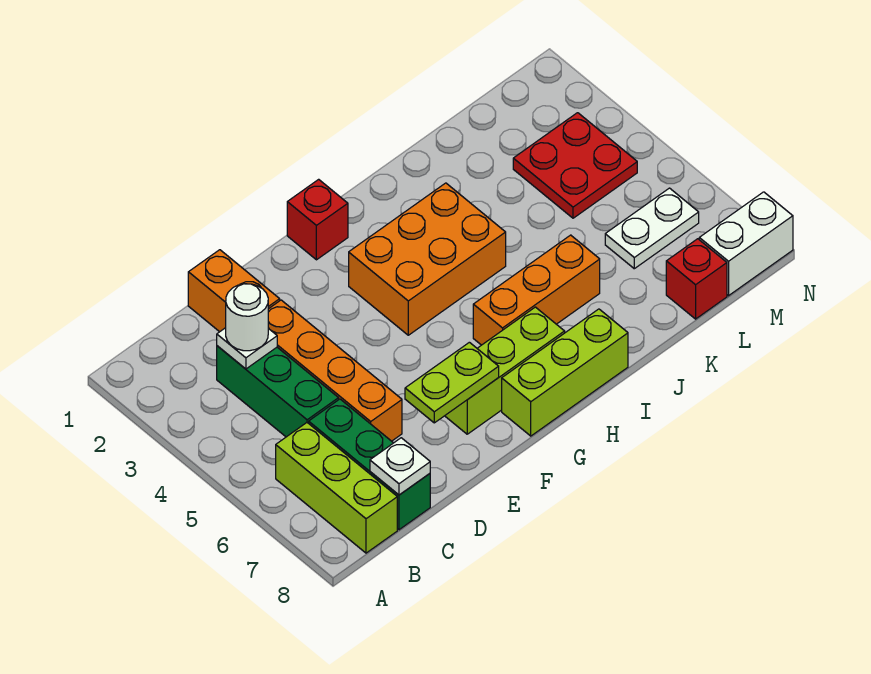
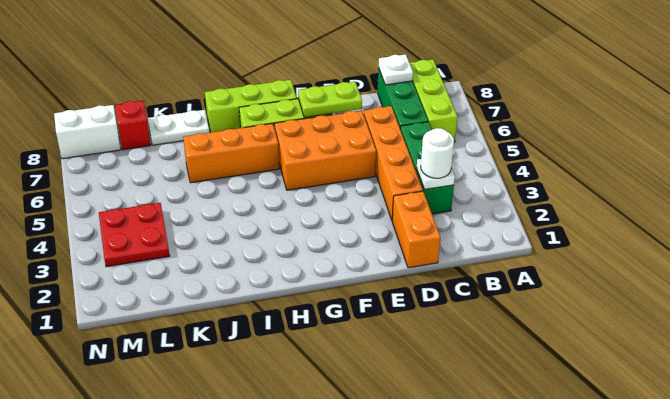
red 1x1 brick [287,179,348,260] -> none
orange 2x3 brick [349,183,506,335] -> orange 2x3 brick moved to [274,110,376,190]
white 1x2 plate [605,188,699,269] -> white 1x2 plate moved to [148,110,210,145]

